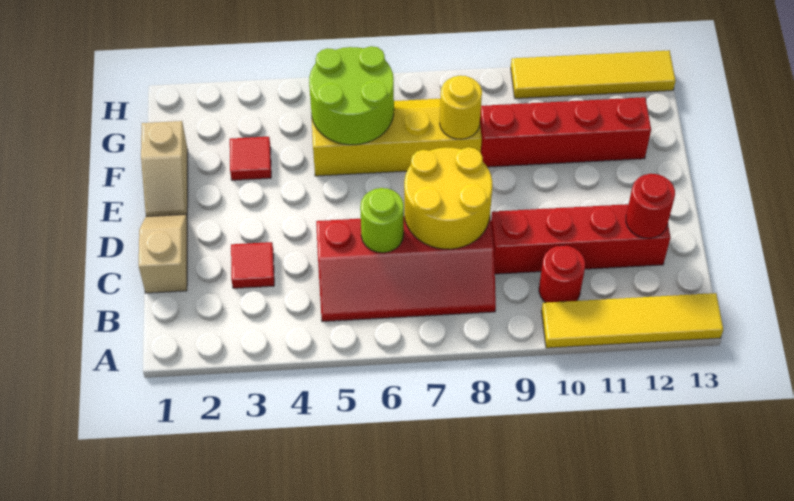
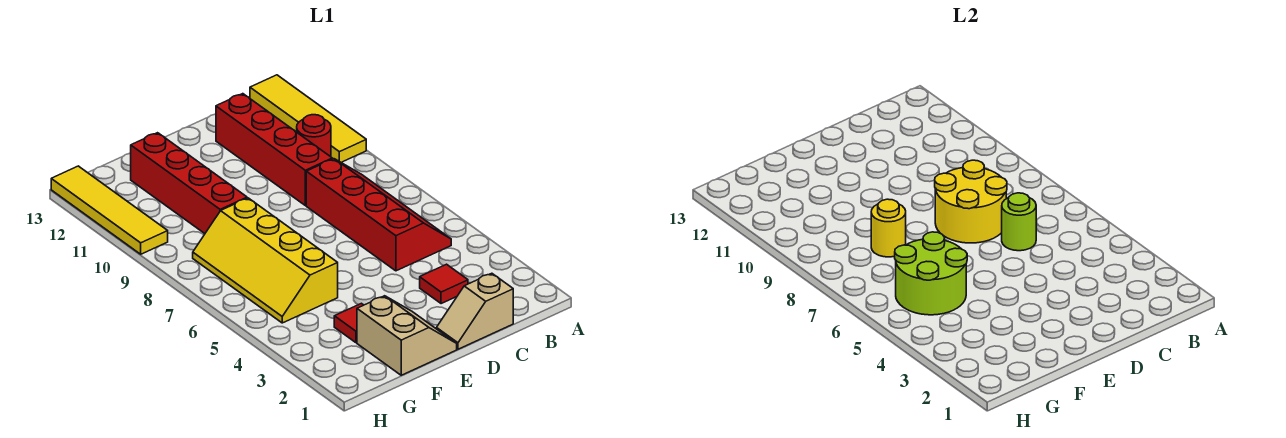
red 1x1 round brick [626,174,675,238] -> none
tan 1x2 slope [141,121,188,217] -> tan 2x2 slope [357,296,457,375]

